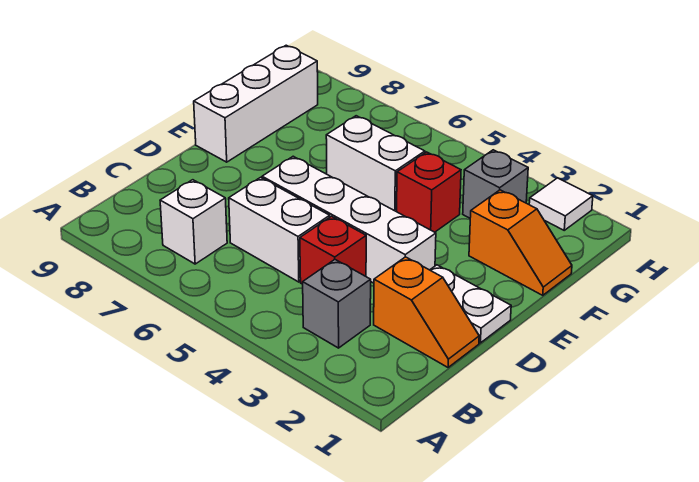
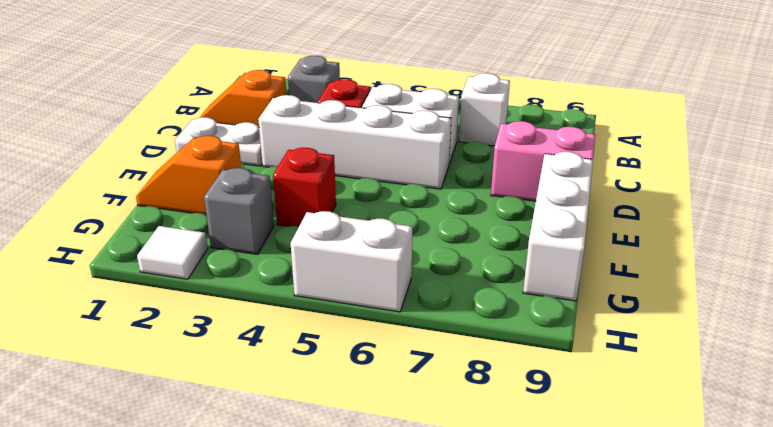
none -> pink 1x2 brick [491,121,595,201]
white 1x2 brick [326,116,425,212] -> white 1x2 brick moved to [291,211,412,312]

